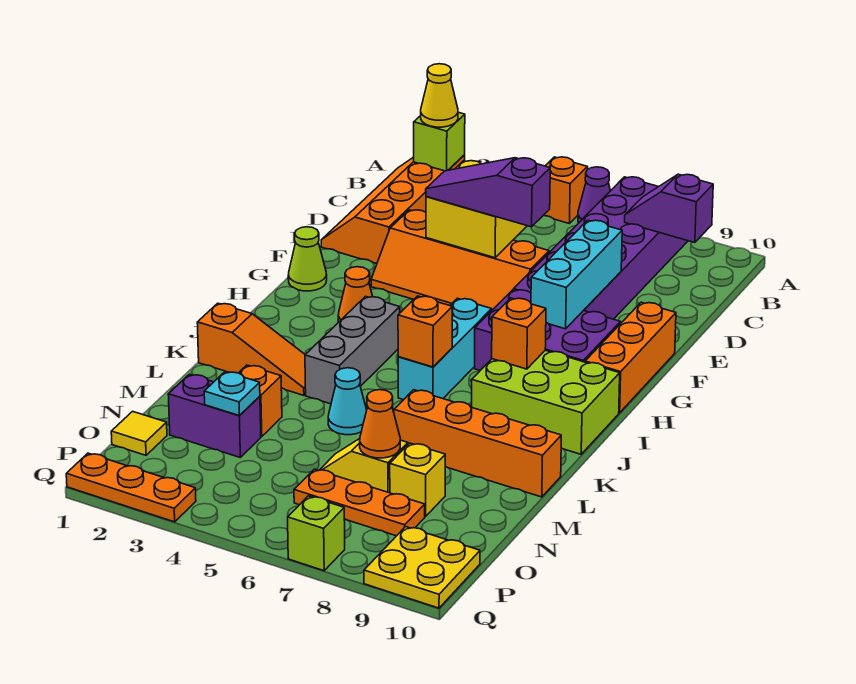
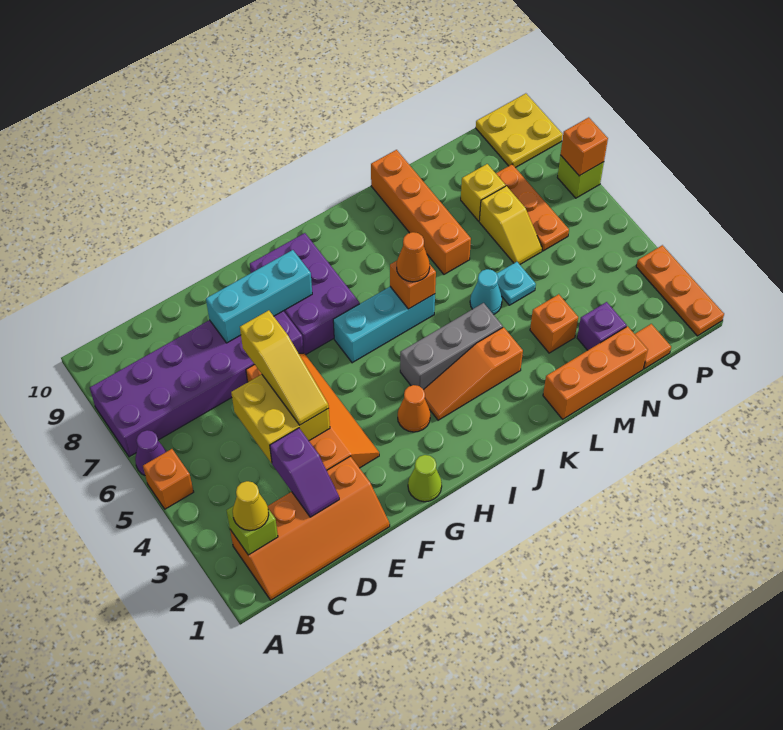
purple 1x2 slope [625,174,713,243] -> purple 1x2 slope moved to [270,428,339,517]
purple 1x3 slope [426,158,550,227] -> yellow 1x3 slope [240,310,329,425]
orange 1x3 brick [585,302,676,413] -> orange 1x3 brick moved to [543,326,648,419]
lime 2x3 brick [472,350,620,454] -> none
orange 1x1 brick [492,298,546,369] -> orange 1x1 brick moved to [561,117,608,176]
orange 1x3 slope [197,303,306,395] -> orange 1x3 slope turned to [424,327,523,420]
purple 1x2 brick [168,374,261,457] -> purple 1x1 brick [577,302,627,350]
cyan 1x1 plate [204,372,260,416] -> cyan 1x1 plate moved to [497,262,536,305]
orange 1x1 cone [360,390,400,458] -> orange 1x1 cone moved to [397,232,430,282]
yellow 1x1 tile [111,411,167,455] -> orange 1x1 tile [635,324,671,369]

